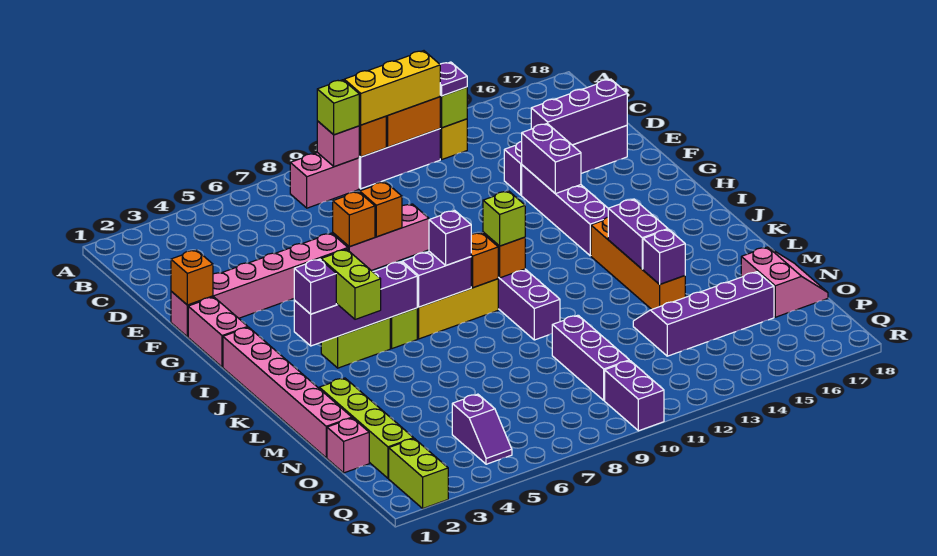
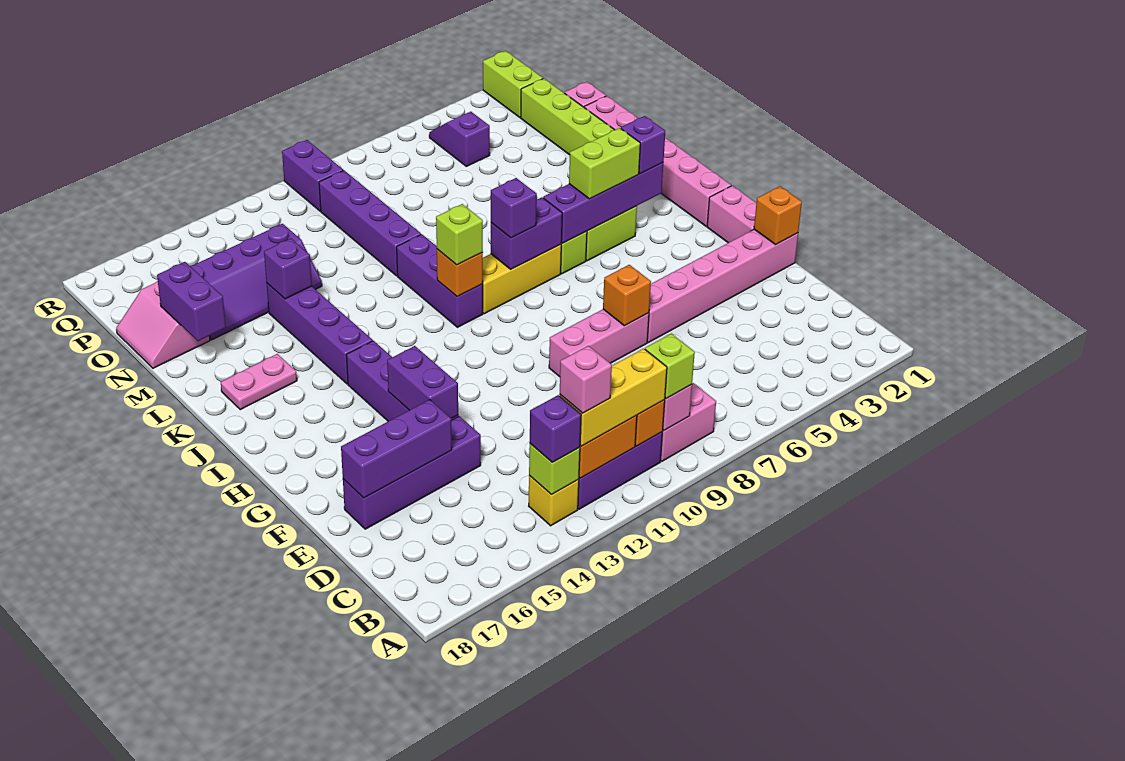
none -> pink 1x1 brick [560,346,612,413]
purple 1x1 plate [440,62,467,96] -> purple 1x1 brick [530,395,581,462]
orange 1x1 brick [360,182,402,237] -> none
lime 1x2 brick [321,249,381,319] -> lime 1x2 brick turned to [569,128,640,199]
orange 1x1 brick [471,233,498,288] -> none
orange 1x4 brick [591,217,685,309] -> purple 1x4 brick [267,283,373,384]
purple 1x2 brick [608,199,668,269] -> purple 1x2 brick moved to [157,262,226,341]
none -> pink 1x2 plate [221,354,297,410]
purple 1x3 brick [552,315,629,400] -> purple 1x4 brick [319,170,421,276]

